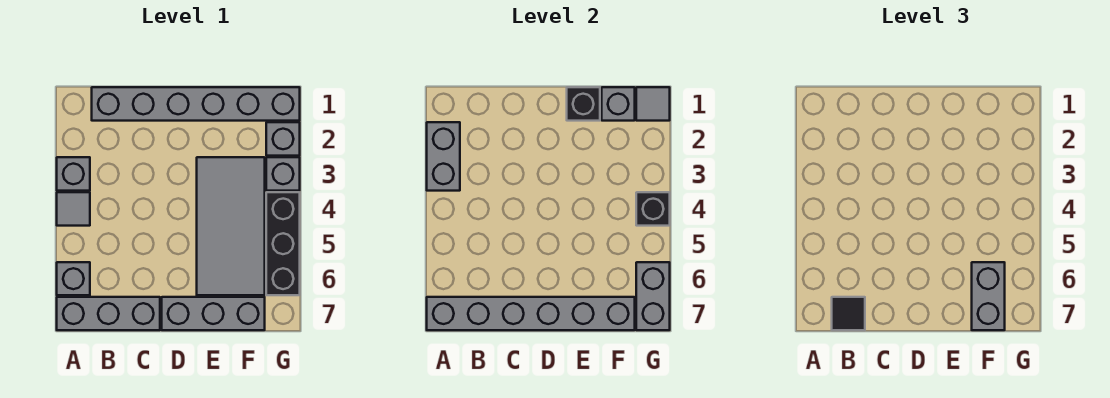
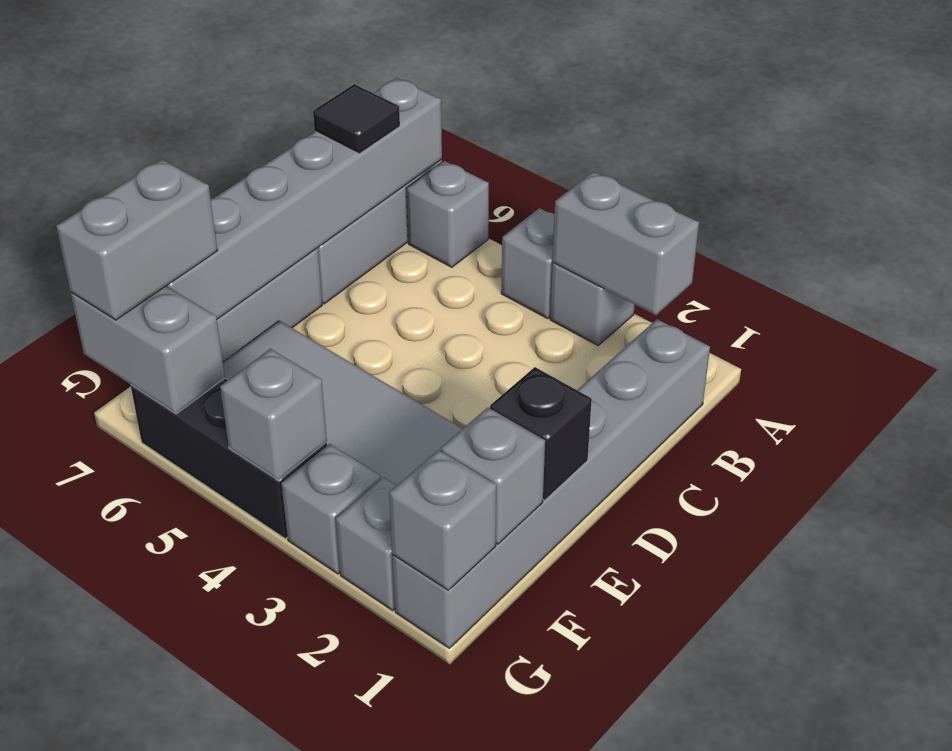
grey 1x1 tile [57,192,90,226] -> grey 1x1 brick [501,208,555,319]
grey 1x2 brick [972,262,1005,330] -> grey 1x2 brick turned to [56,160,217,320]
grey 1x1 tile [636,87,670,121] -> grey 1x1 brick [389,450,496,590]
black 1x1 brick [636,192,670,226] -> grey 1x1 brick [220,349,327,480]

